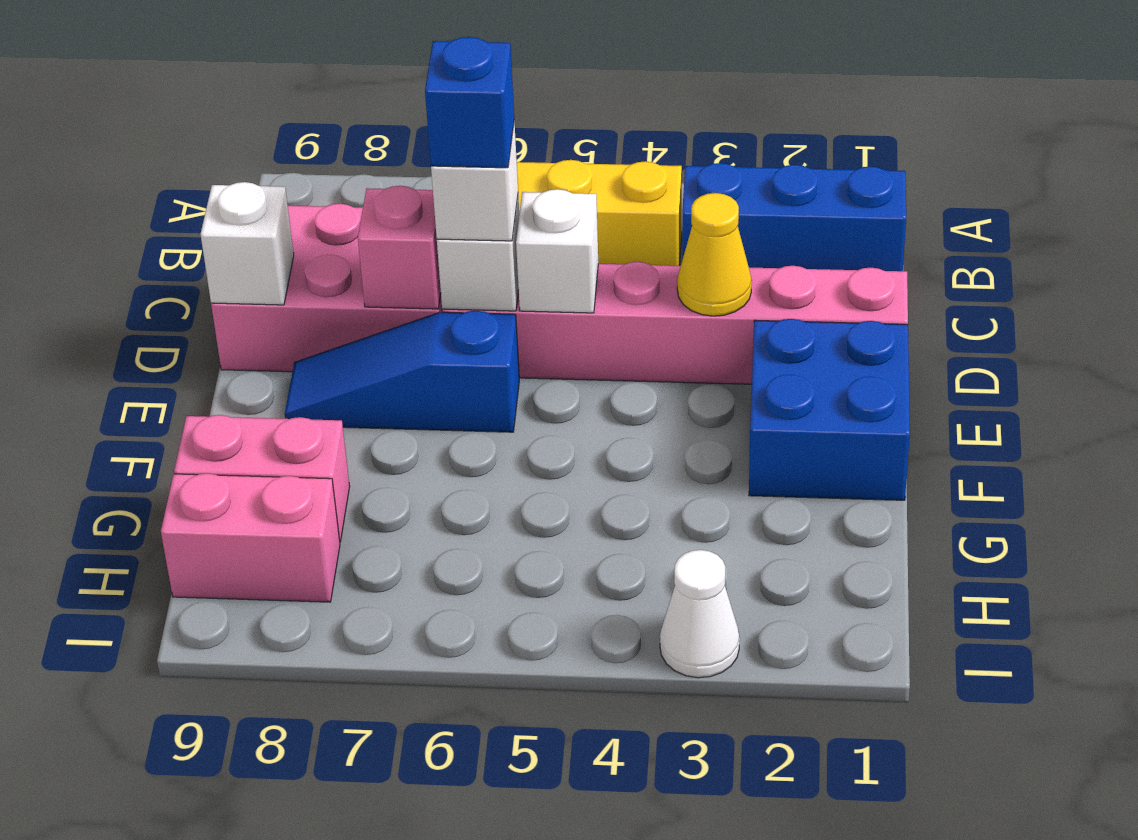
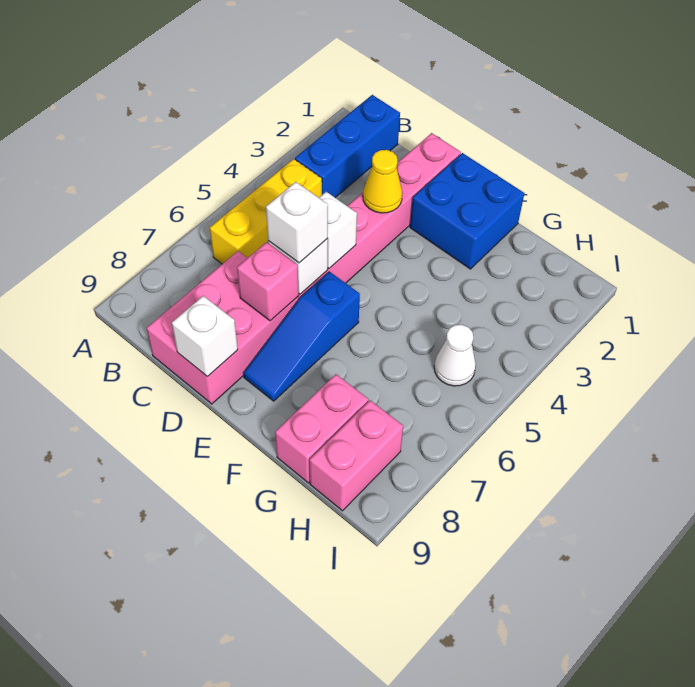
blue 1x1 brick [425,37,514,168] -> none
white 1x1 cone [660,550,740,678] -> white 1x1 cone moved to [434,325,476,386]

